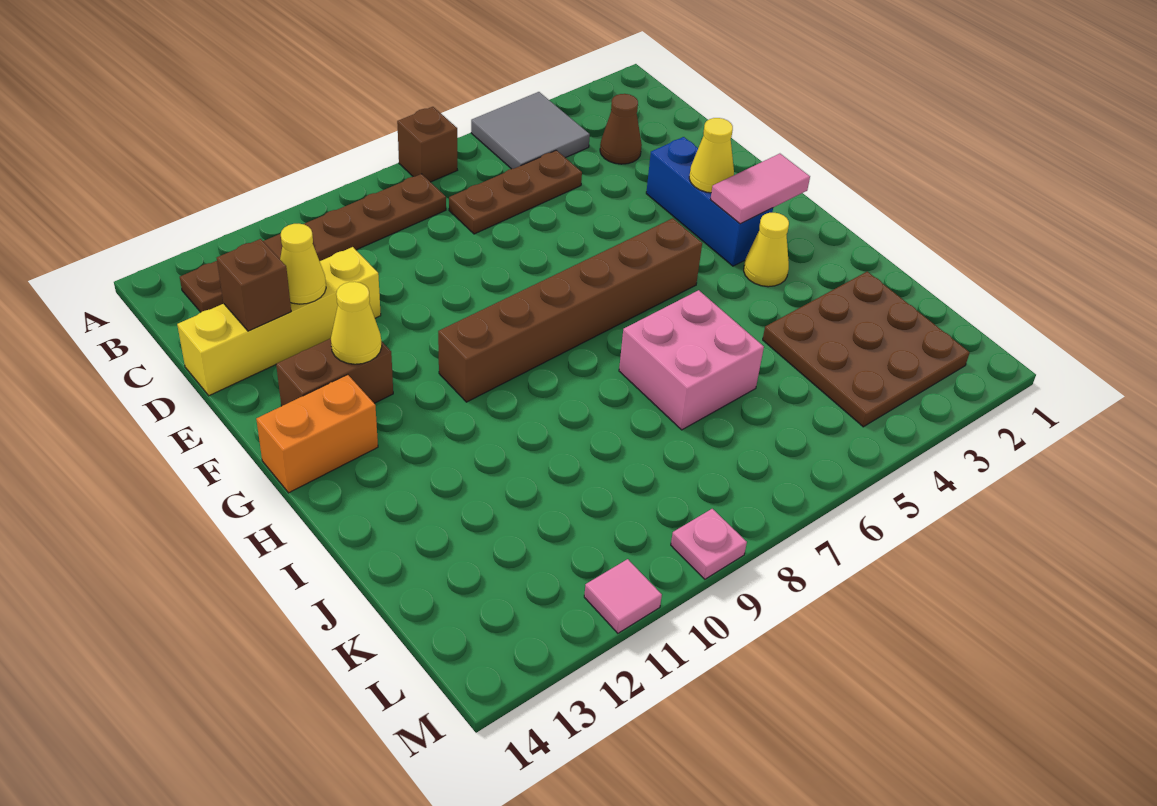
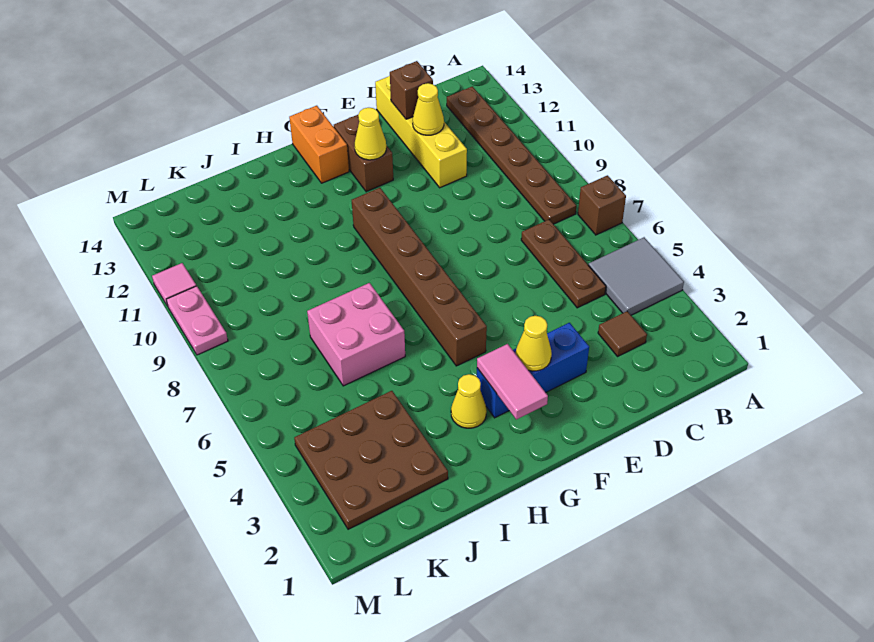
brown 1x1 cone [600,94,642,164] -> brown 1x1 tile [598,311,647,356]
pink 1x1 plate [671,509,747,579] -> pink 1x2 plate [166,286,228,355]

